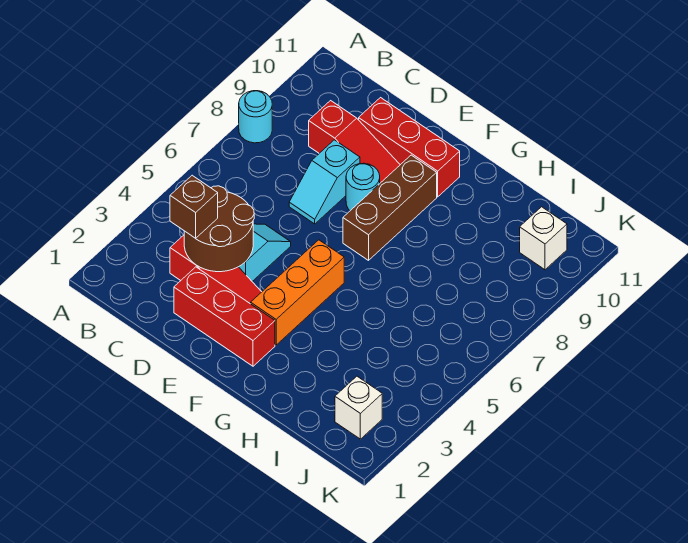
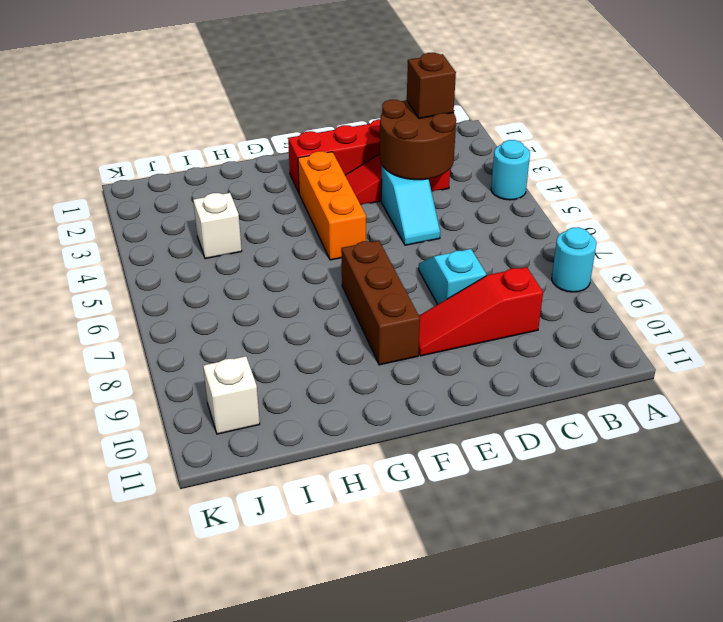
red 1x3 brick [359,98,460,197] -> none
cyan 1x1 round brick [346,163,380,211] -> cyan 1x1 round brick moved to [491,140,530,200]
white 1x1 brick [335,376,382,439] -> white 1x1 brick moved to [193,193,242,259]

